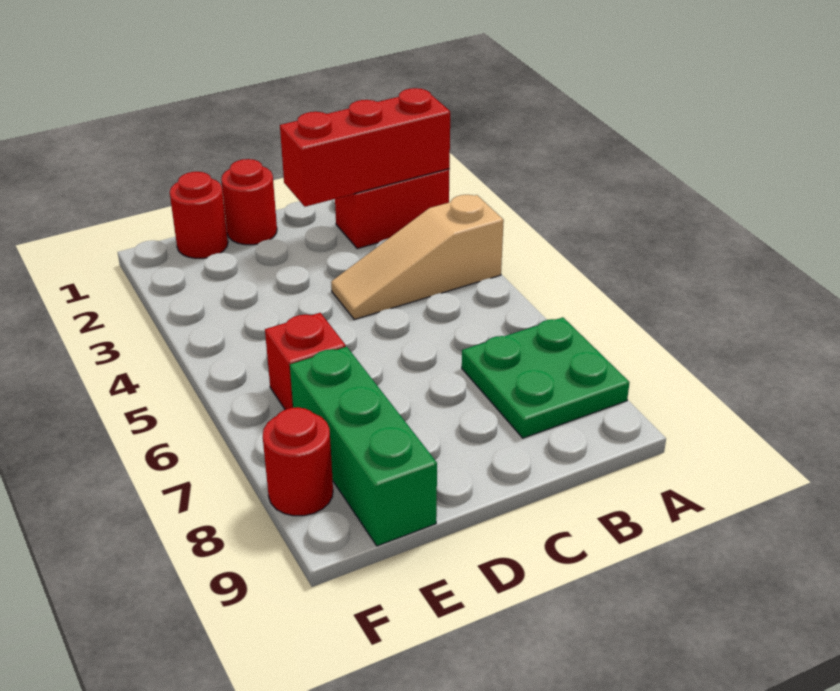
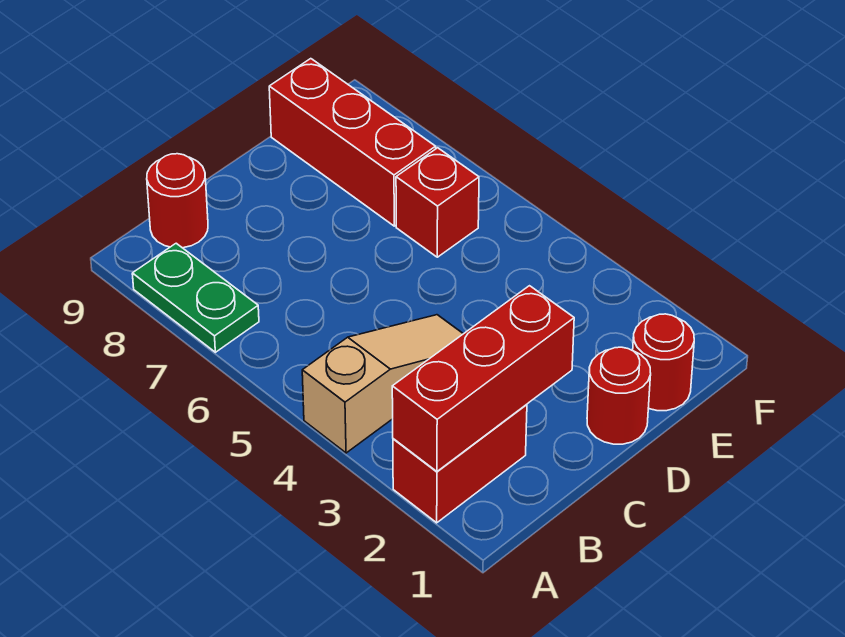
green 2x2 plate [462,317,630,438] -> green 1x2 plate [132,243,259,352]
green 1x3 brick [290,347,437,546] -> red 1x3 brick [269,59,436,226]
red 1x1 round brick [263,407,333,516] -> red 1x1 round brick moved to [147,154,208,248]

